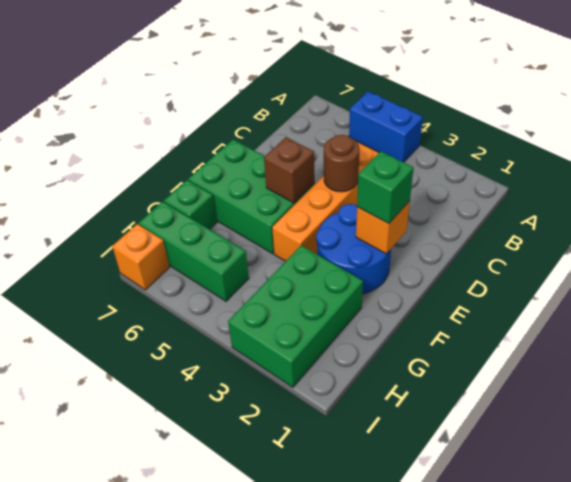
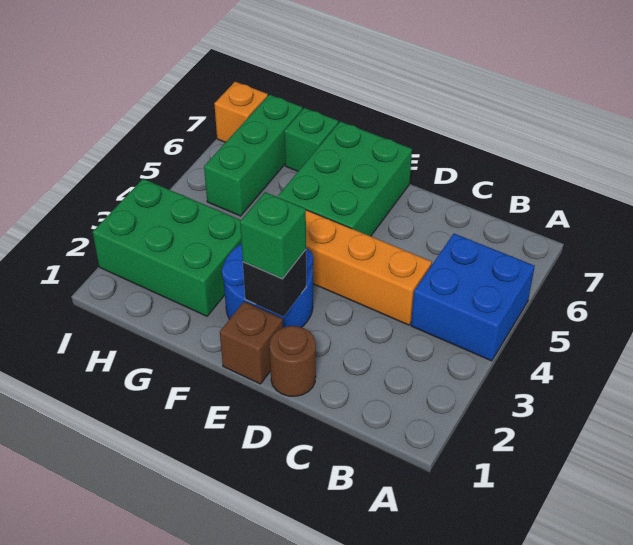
blue 1x2 brick [349,91,423,162] -> blue 2x2 brick [411,234,535,361]
brown 1x1 round brick [324,135,360,192] -> brown 1x1 round brick moved to [270,326,316,396]
orange 1x1 brick [356,201,410,254] -> black 1x1 brick [243,250,306,316]
brown 1x1 brick [264,137,315,203] -> brown 1x1 brick moved to [220,302,283,384]

